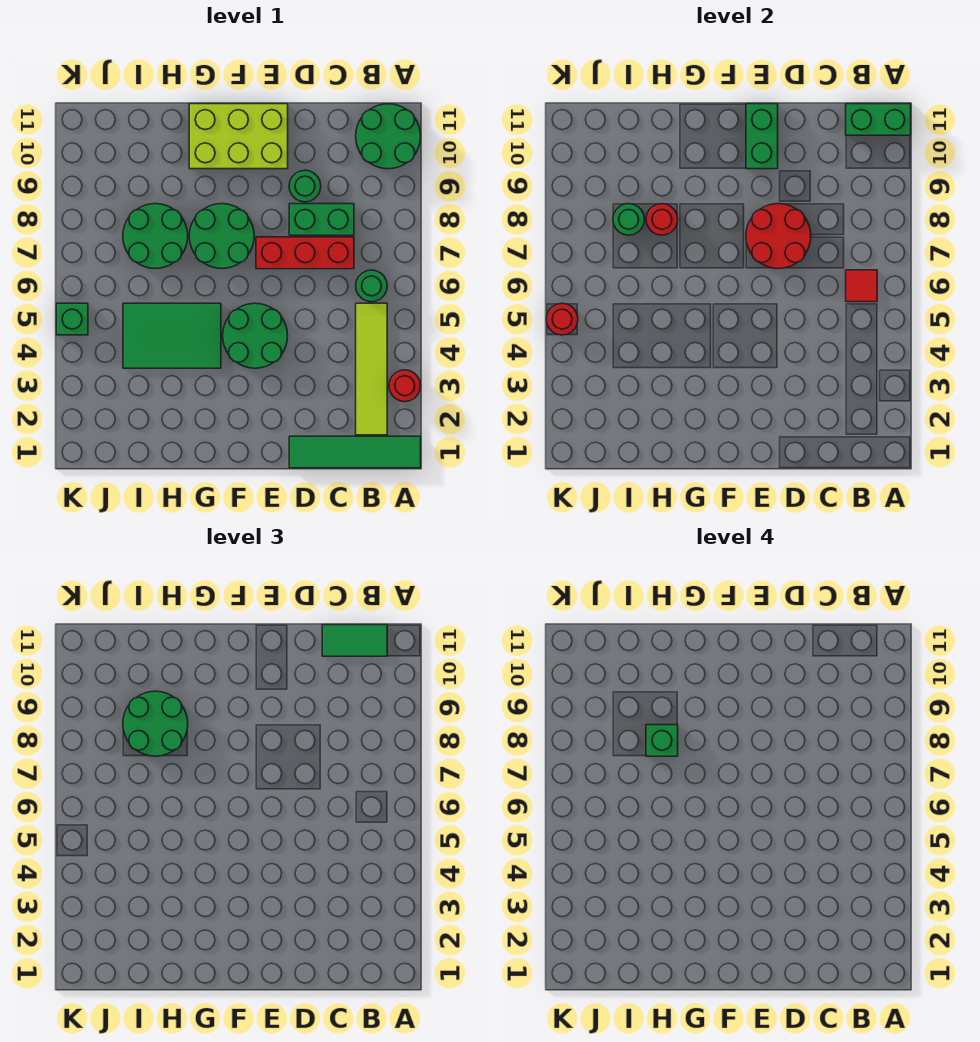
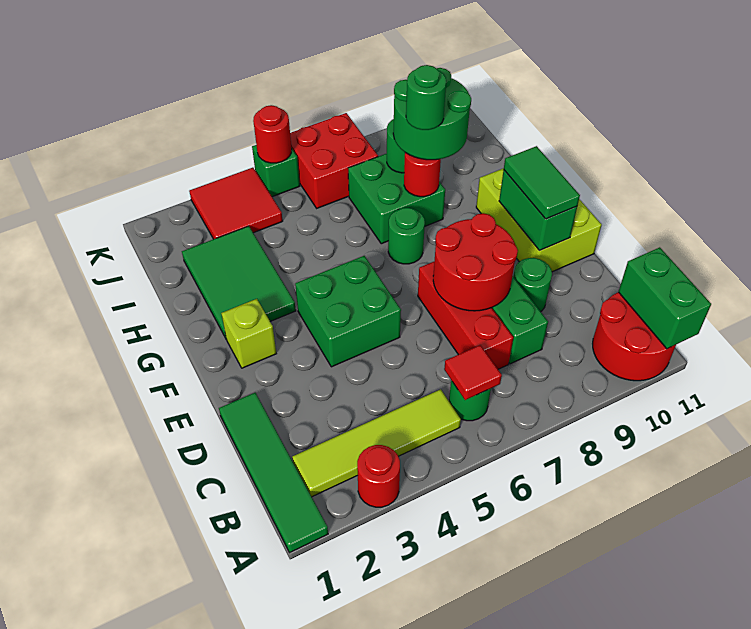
green 2x2 round brick [356,104,421,169] -> red 2x2 round brick [593,292,676,381]
green 1x2 tile [322,625,387,656] -> green 1x2 tile moved to [504,146,580,219]
green 2x2 round brick [223,303,288,368] -> green 2x2 brick [295,256,401,367]
green 1x2 brick [746,104,778,169] -> green 1x2 brick turned to [499,170,577,251]
none -> lime 1x1 brick [221,299,276,368]
green 2x2 round brick [189,204,254,269] -> green 1x1 round brick [388,208,425,264]
green 2x3 tile [123,303,221,368] -> green 2x3 tile moved to [182,226,296,338]
green 2x2 round brick [123,204,188,269] -> green 2x2 brick [348,154,445,244]
green 1x1 brick [646,725,678,756] -> green 1x1 round brick [406,65,446,130]
none -> red 2x2 tile [189,168,283,239]
none -> red 2x2 brick [290,113,378,208]

